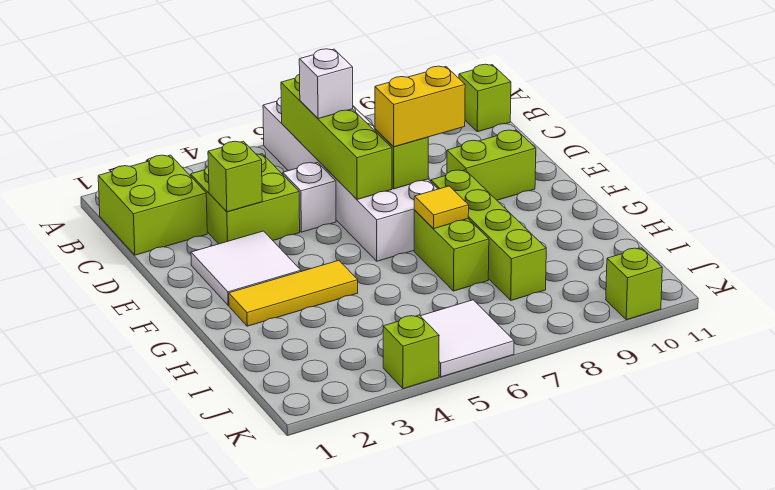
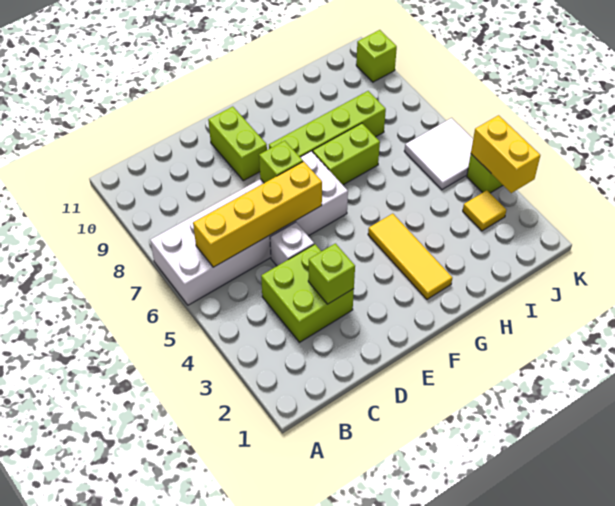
lime 2x2 brick [98,155,207,255] -> none
lime 1x4 brick [281,74,392,200] -> yellow 1x4 brick [193,161,322,267]
lime 1x1 brick [459,64,511,132] -> none
white 1x1 brick [299,49,353,119] -> none
white 2x2 tile [191,231,301,305] -> none
yellow 1x2 brick [375,66,465,147] -> yellow 1x2 brick moved to [471,115,540,193]
yellow 1x1 tile [414,186,469,229] -> yellow 1x1 tile moved to [463,190,506,231]

